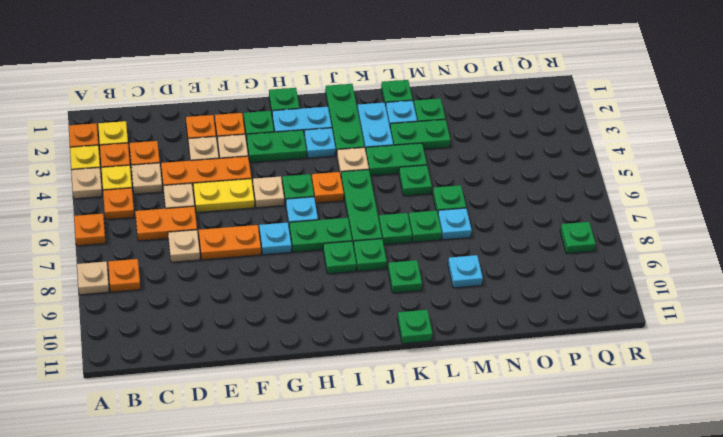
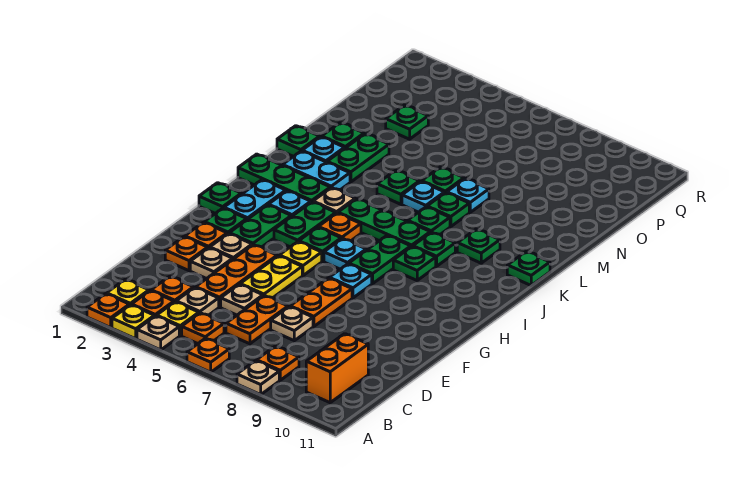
none -> orange 1x2 brick [306,334,368,403]
tan 1x1 plate [253,176,284,208] -> yellow 1x1 plate [279,242,322,275]
green 1x2 plate [366,143,427,176] -> green 1x2 plate moved to [274,202,336,247]
cyan 1x1 plate [448,255,483,288] -> cyan 1x1 plate moved to [402,181,444,212]
green 1x1 plate [560,222,596,254] -> green 1x1 plate moved to [386,105,428,139]

